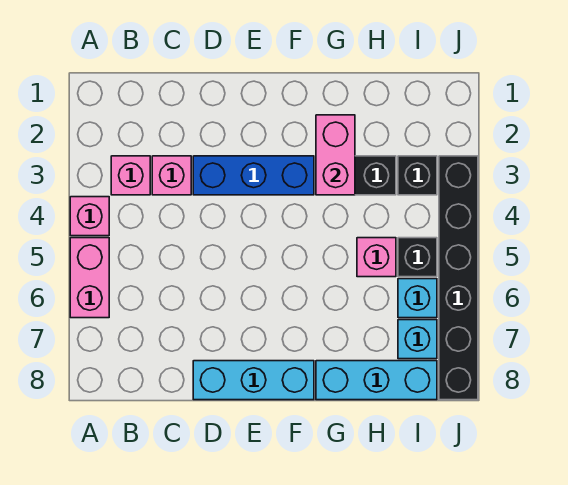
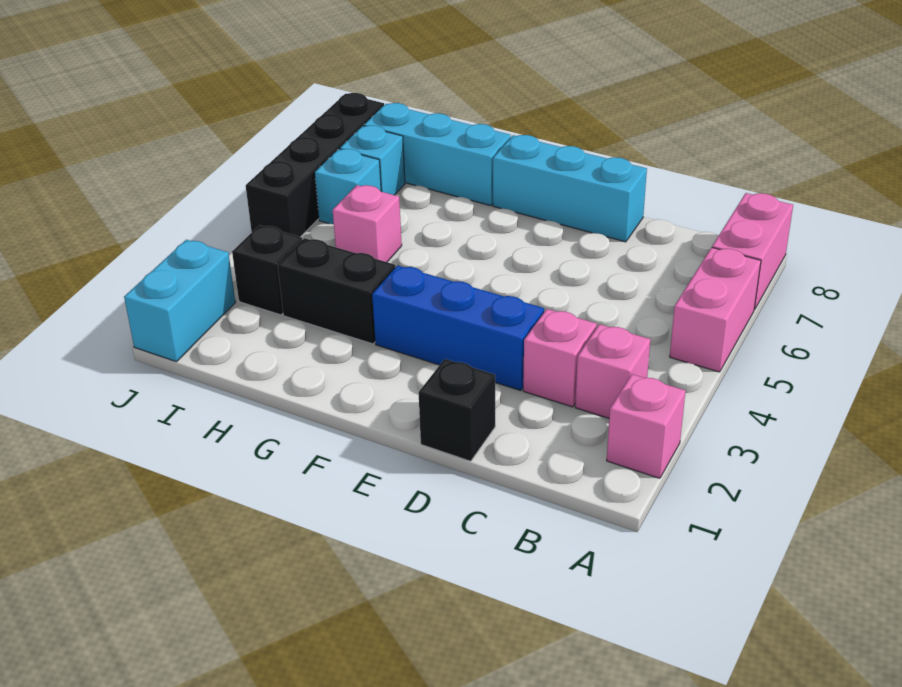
pink 1x1 brick [70,197,109,236] -> pink 1x1 brick moved to [607,374,686,478]
pink 1x2 brick [316,115,355,195] -> pink 1x2 brick moved to [712,193,793,310]
black 1x1 brick [398,238,437,277] -> black 1x1 brick moved to [419,359,495,461]
none -> cyan 1x2 brick [124,240,235,362]
black 1x6 brick [439,156,478,400] -> black 1x4 brick [246,93,384,237]

